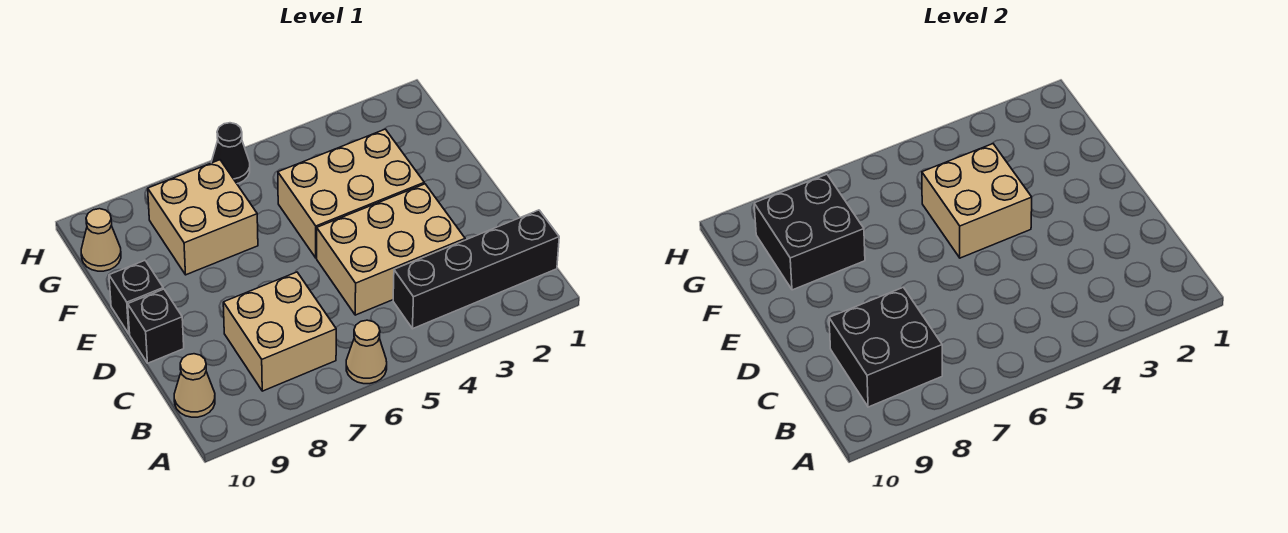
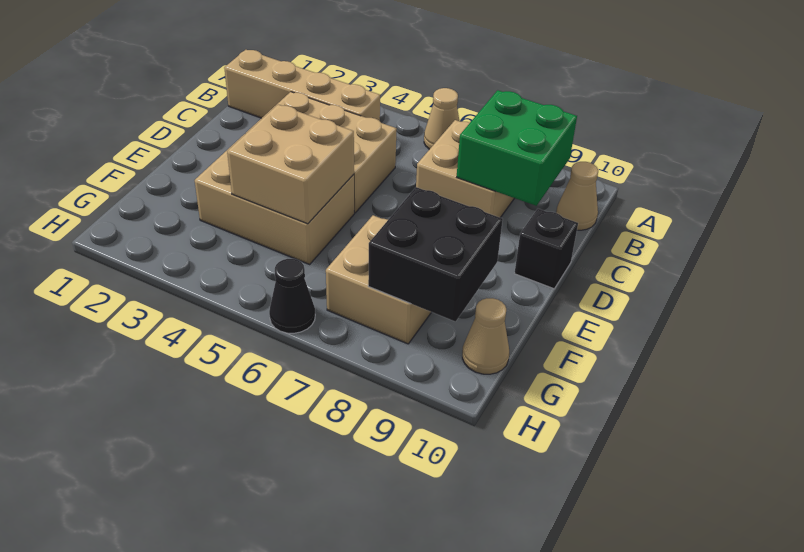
black 1x4 brick [393,210,559,329] -> tan 1x4 brick [224,50,380,121]
black 2x2 brick [829,287,942,407] -> green 2x2 brick [457,90,577,206]
black 1x1 brick [109,260,163,334] -> none

